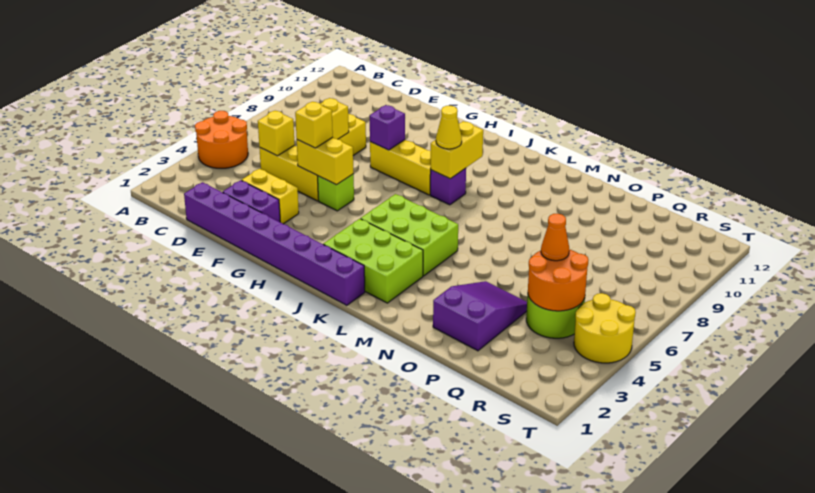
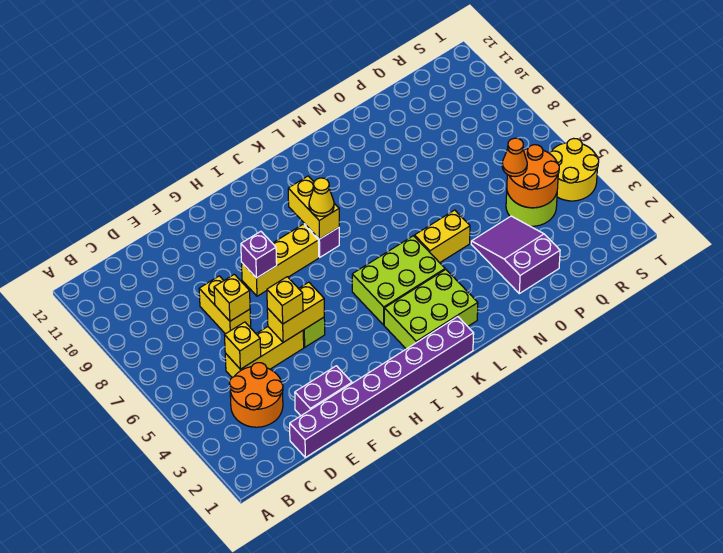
orange 2x2 round brick [195,111,248,168] -> orange 2x2 round brick moved to [229,363,283,427]
yellow 1x2 brick [242,169,299,224] -> yellow 1x2 brick moved to [414,210,470,263]

